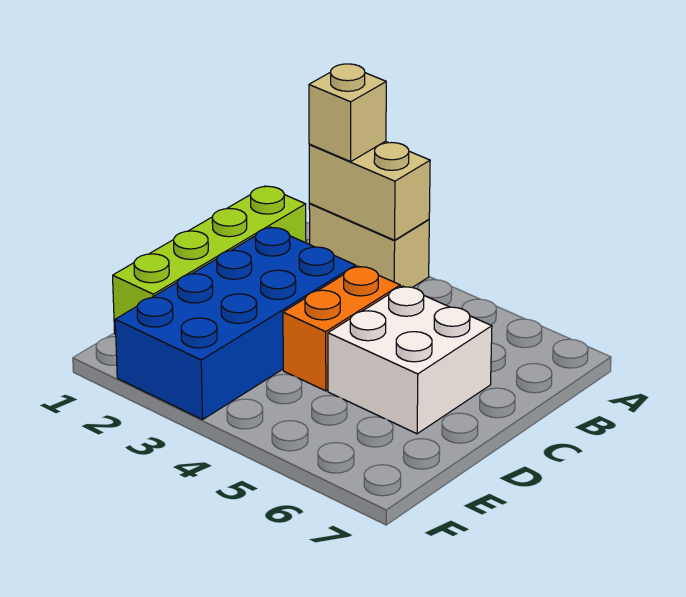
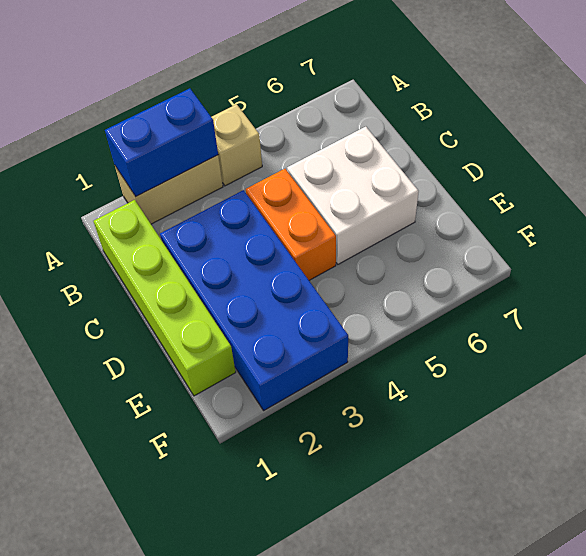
tan 1x2 brick [309,141,430,240] -> blue 1x2 brick [105,88,218,196]
tan 1x1 brick [309,64,386,162] -> tan 1x1 brick moved to [212,104,262,186]

